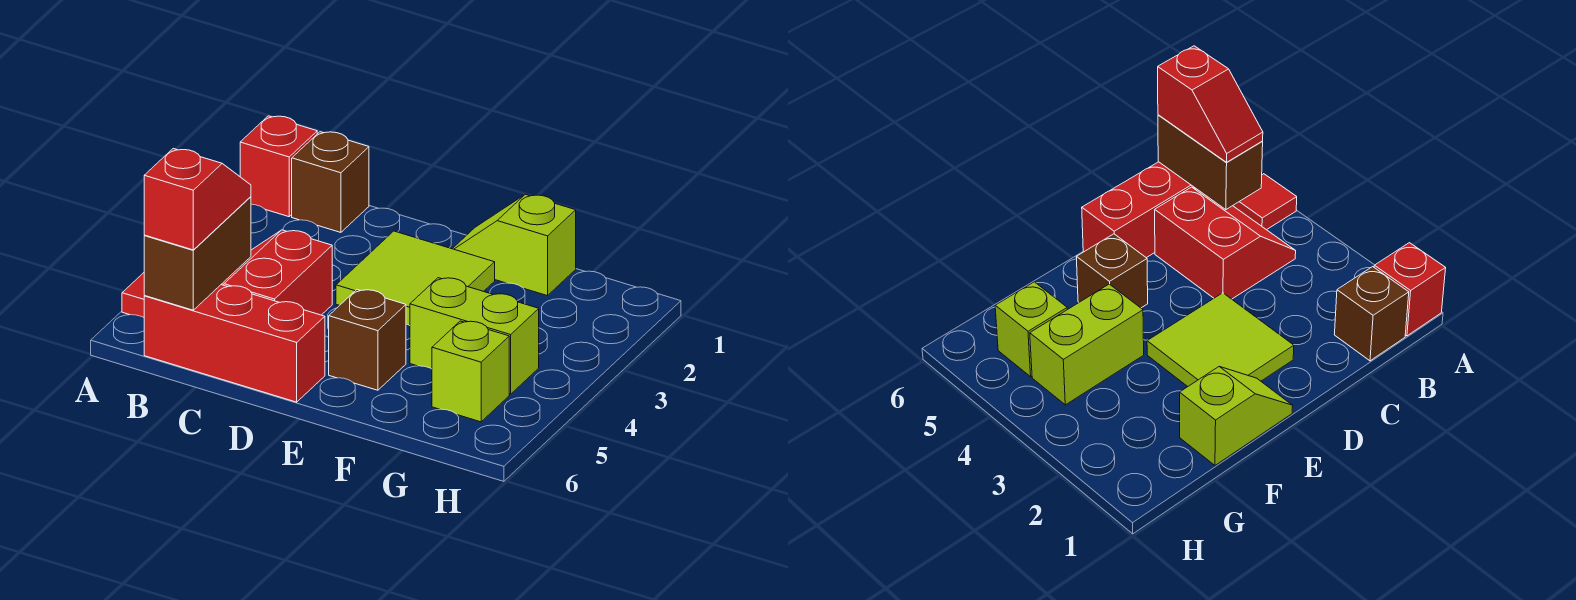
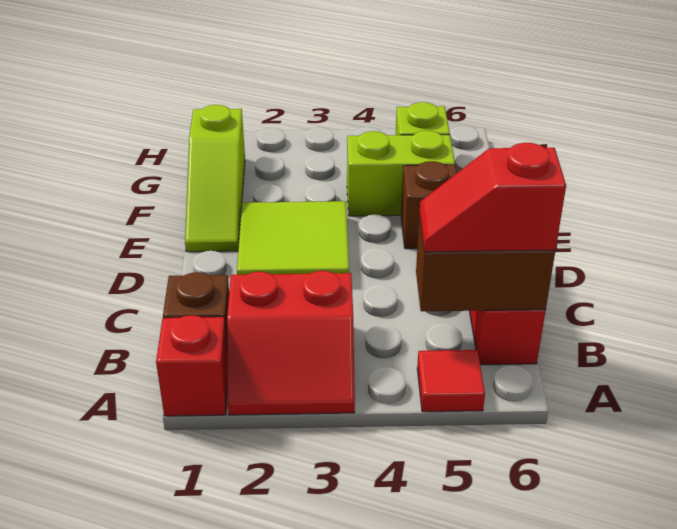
red 2x2 slope [221,230,332,315] -> red 2x2 slope moved to [227,271,355,415]
lime 1x2 slope [453,194,576,296] -> lime 1x3 slope [185,105,245,252]
lime 1x2 brick [410,278,539,394] -> lime 1x2 brick turned to [347,131,455,216]

